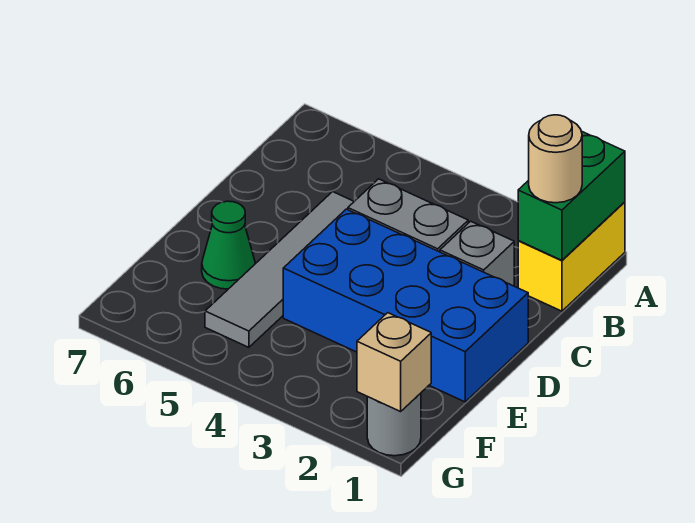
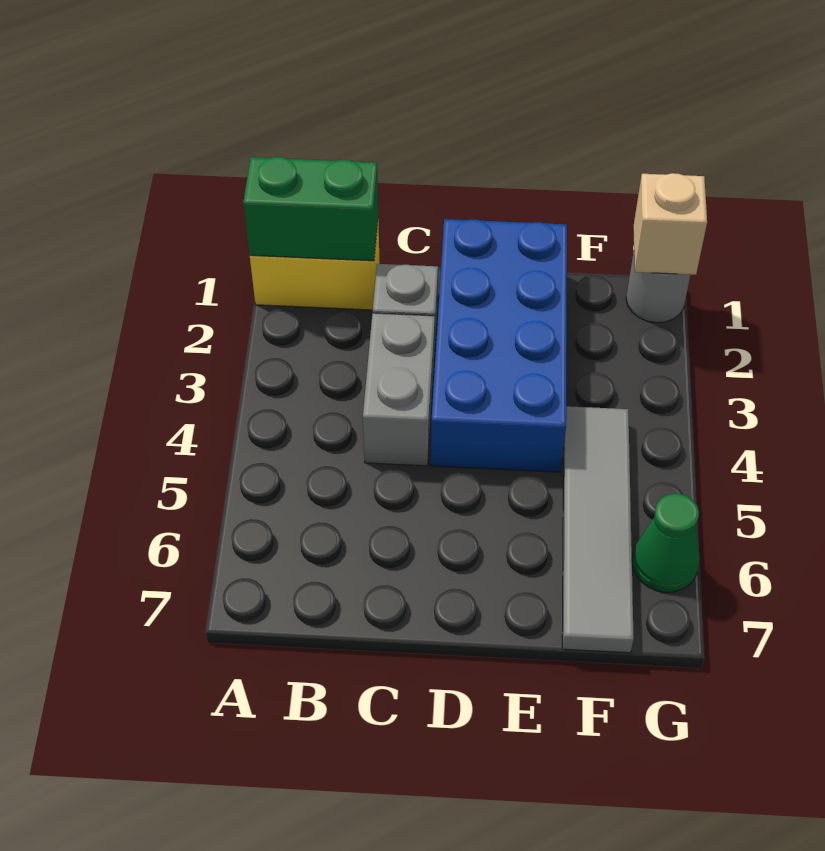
tan 1x1 round brick [529,115,582,203] -> none
grey 1x4 tile [205,192,354,347] -> grey 1x4 tile turned to [562,406,634,653]
green 1x1 cone [202,201,255,289] -> green 1x1 cone moved to [632,494,700,593]

